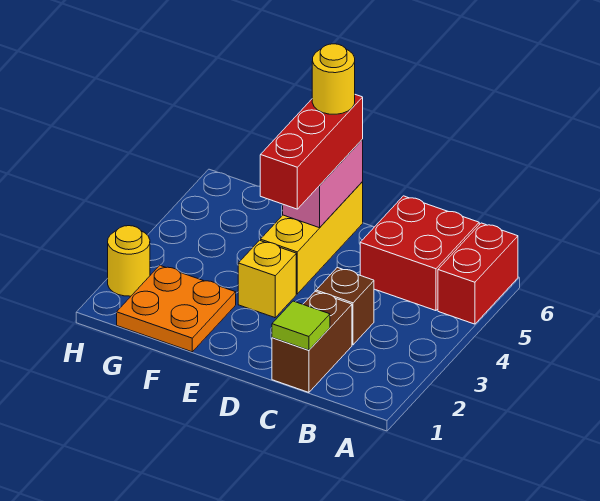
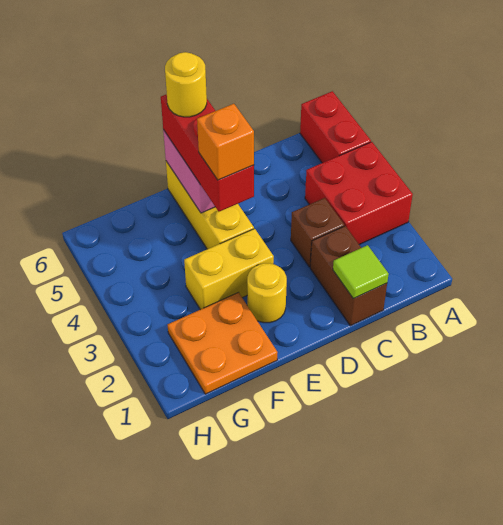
red 2x2 brick [360,196,479,311] -> red 2x2 brick moved to [305,142,413,244]
yellow 1x1 brick [238,240,296,318] -> yellow 1x2 brick [184,229,274,310]
none -> orange 1x1 brick [197,104,254,180]
yellow 1x1 round brick [108,226,150,296] -> yellow 1x1 round brick moved to [247,263,287,323]

